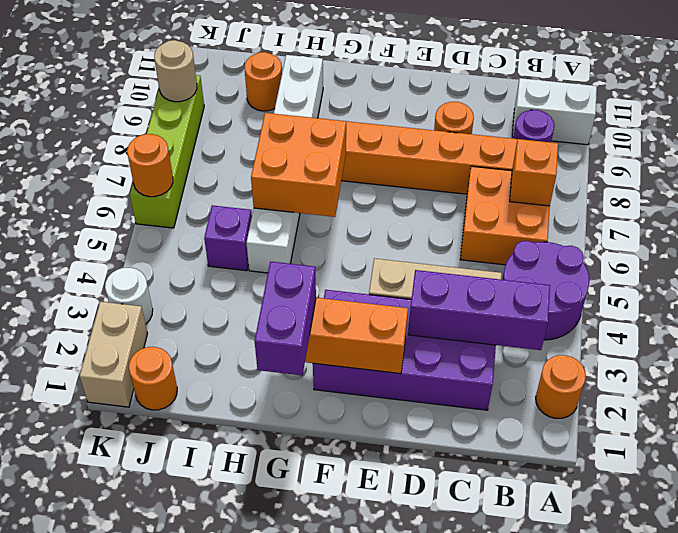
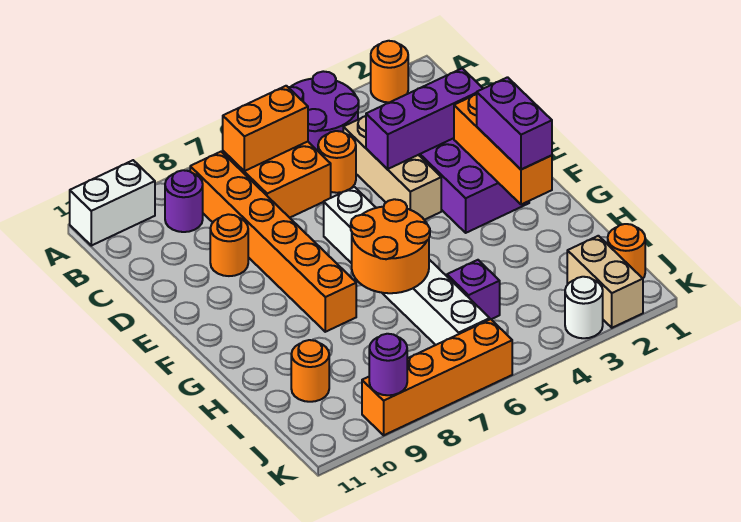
white 1x2 brick [512,78,597,145] -> white 1x2 brick turned to [70,160,155,246]
purple 1x3 brick [408,270,550,350] -> purple 1x3 brick turned to [366,68,483,169]
orange 1x1 brick [510,139,558,206] -> orange 1x2 brick [223,86,308,171]
purple 1x2 brick [255,262,316,375] -> purple 1x2 brick turned to [477,77,552,170]
orange 2x2 brick [251,113,346,217] -> orange 2x2 round brick [351,199,430,293]
white 1x6 brick [247,55,323,273] -> white 1x6 brick turned to [324,187,490,345]
tan 1x2 brick [80,302,147,407] -> tan 1x2 brick turned to [567,236,643,328]
lime 1x4 brick [130,75,204,228] -> orange 1x4 brick [362,319,512,435]
orange 1x1 round brick [127,134,173,197] -> orange 1x1 round brick moved to [318,131,356,193]
tan 1x1 round brick [154,40,197,102] -> purple 1x1 round brick [369,334,407,395]

